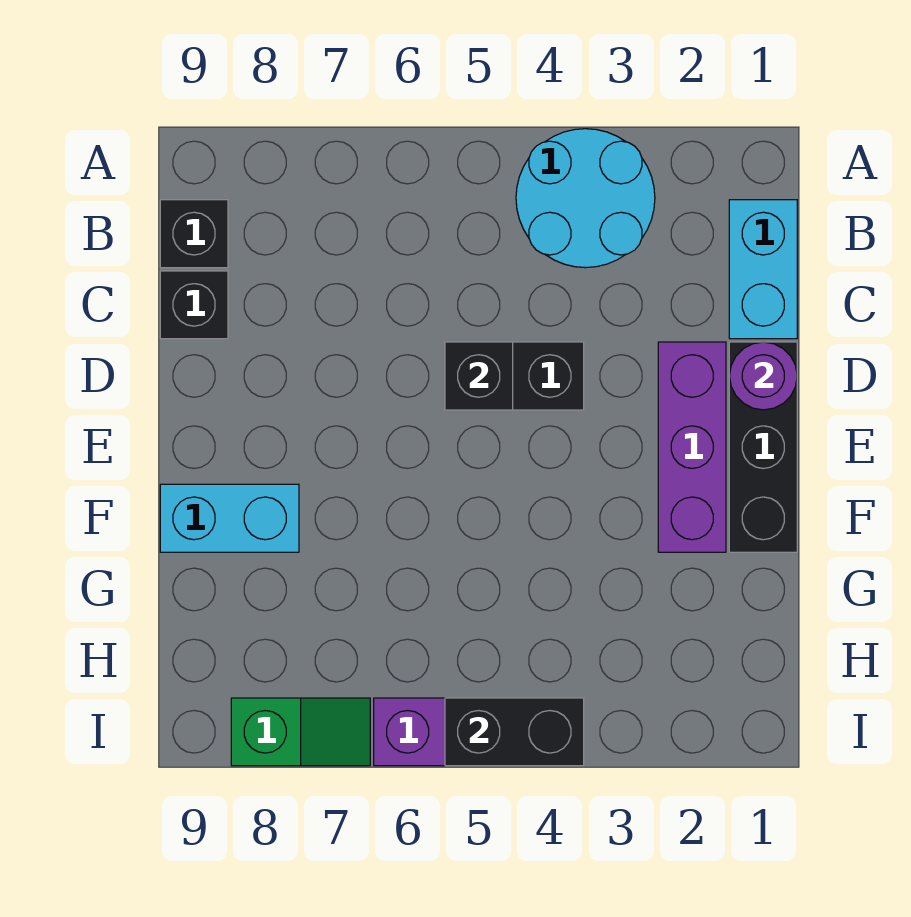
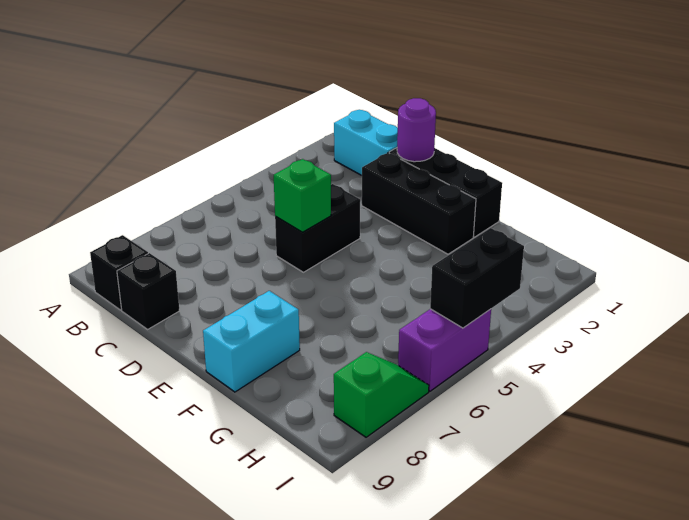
cyan 2x2 round brick [516,129,655,268] -> none
purple 1x3 brick [658,342,726,552] -> black 1x3 brick [362,153,476,254]
black 1x1 brick [445,342,513,410] -> green 1x1 brick [274,159,331,232]

